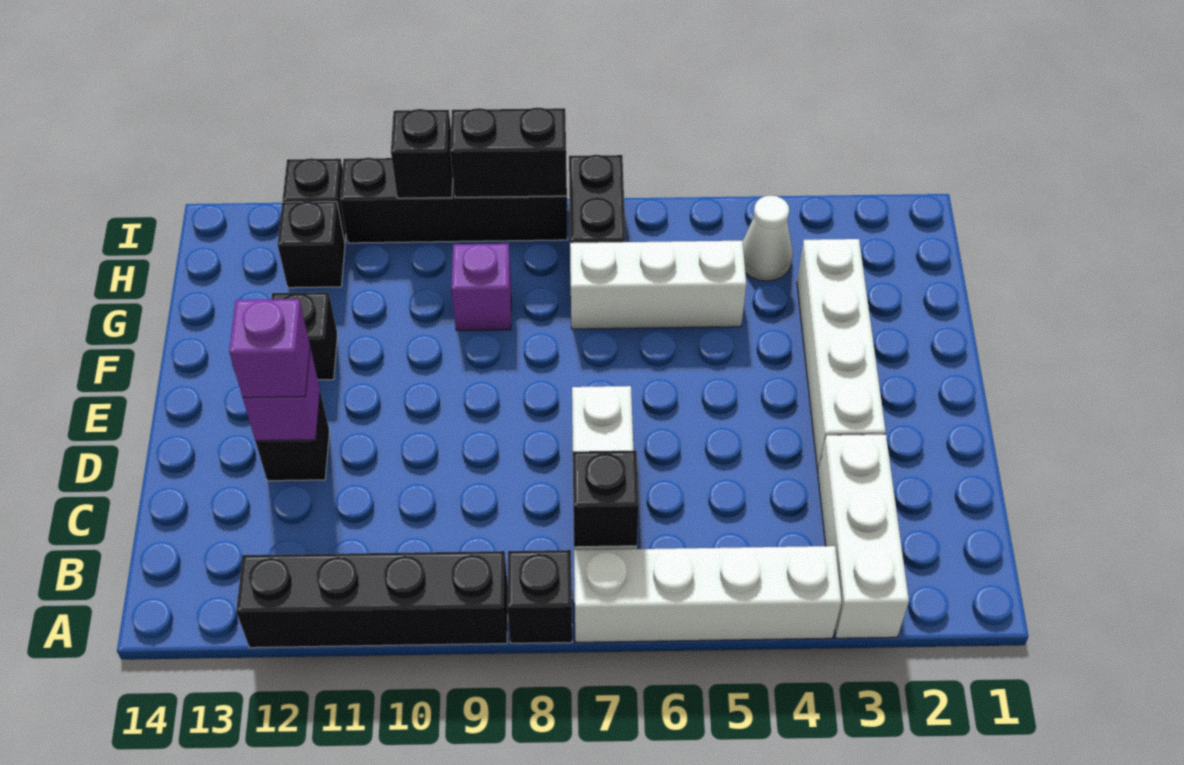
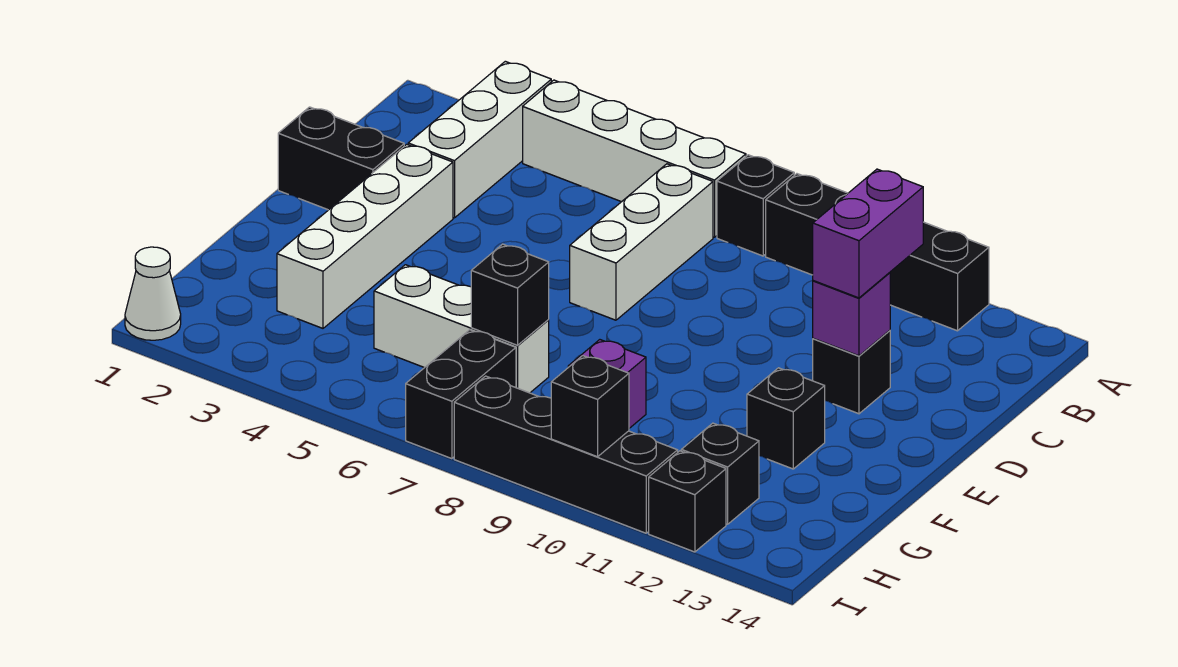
black 1x1 brick [573,450,639,547] -> black 1x1 brick moved to [471,244,549,345]
purple 1x1 brick [229,299,310,398] -> purple 1x2 brick [813,169,923,298]
white 1x1 cone [743,196,793,281] -> white 1x1 cone moved to [125,247,181,340]
black 1x2 brick [450,108,567,197] -> black 1x2 brick moved to [278,107,404,210]

